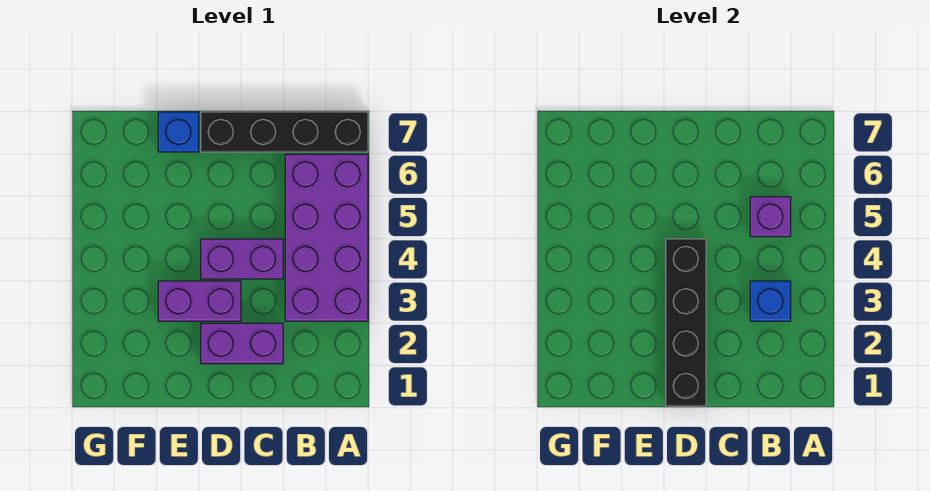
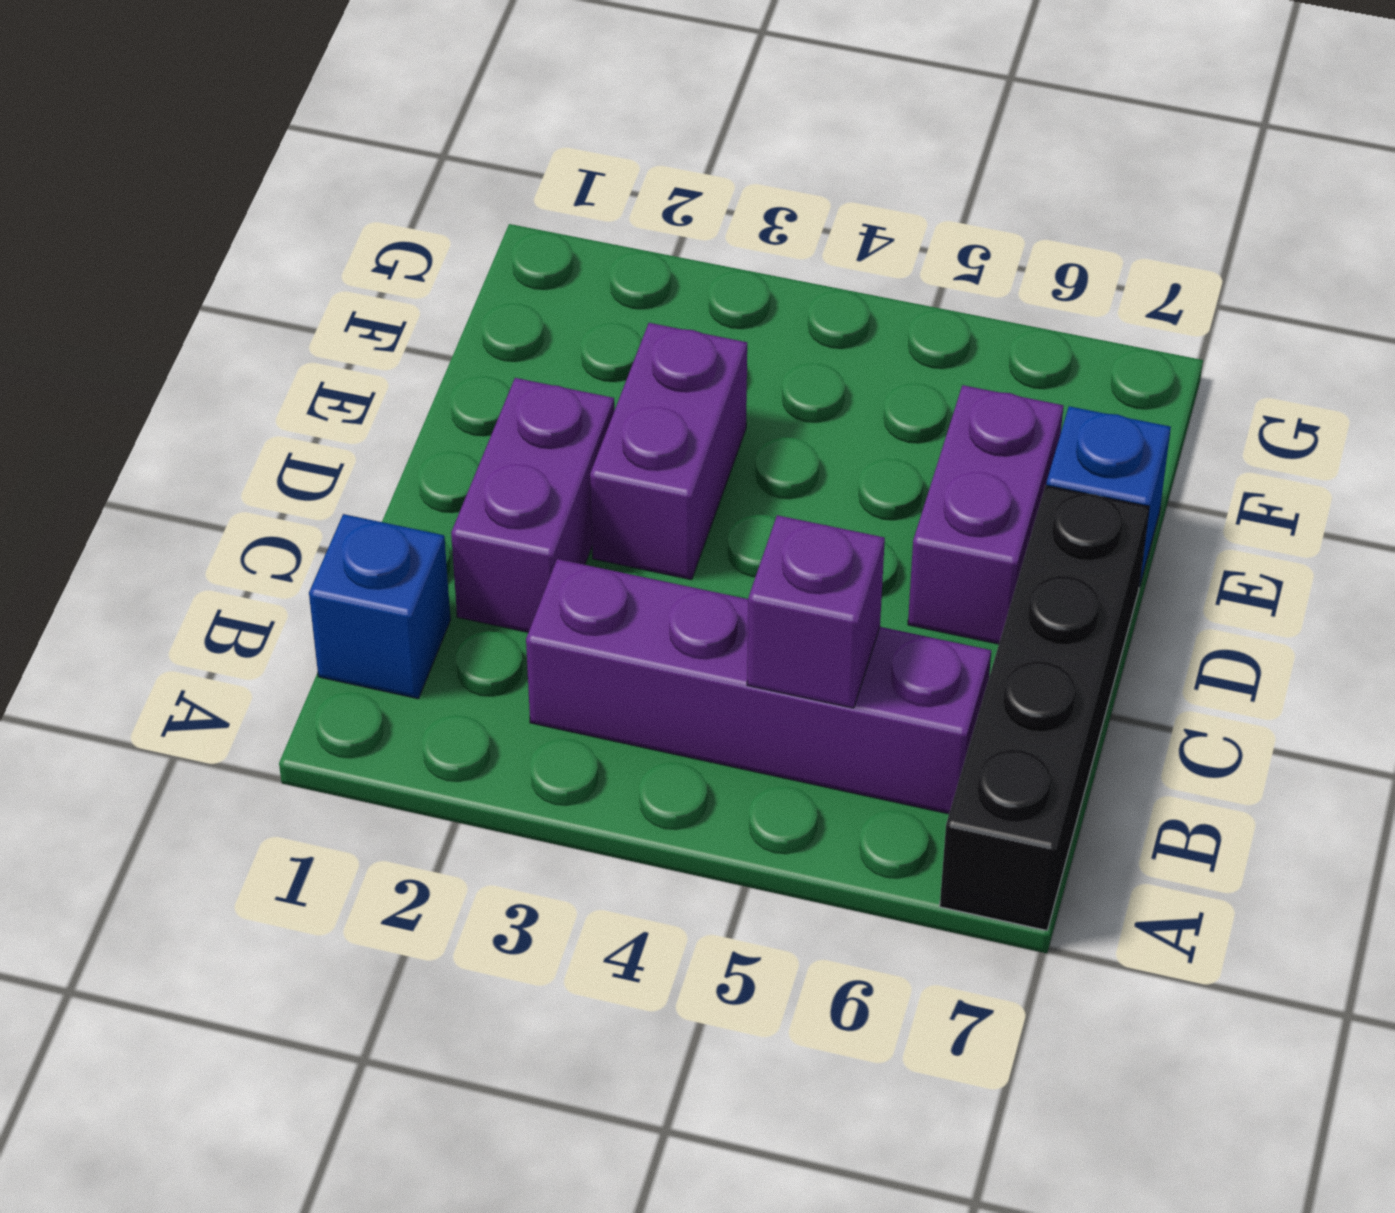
purple 2x4 brick [285,154,368,321] -> purple 1x4 brick [526,559,991,814]
blue 1x1 brick [750,281,791,321] -> blue 1x1 brick moved to [309,514,450,699]
purple 1x2 brick [201,239,283,279] -> purple 1x2 brick moved to [908,385,1063,644]
black 1x4 brick [666,239,706,406] -> none

